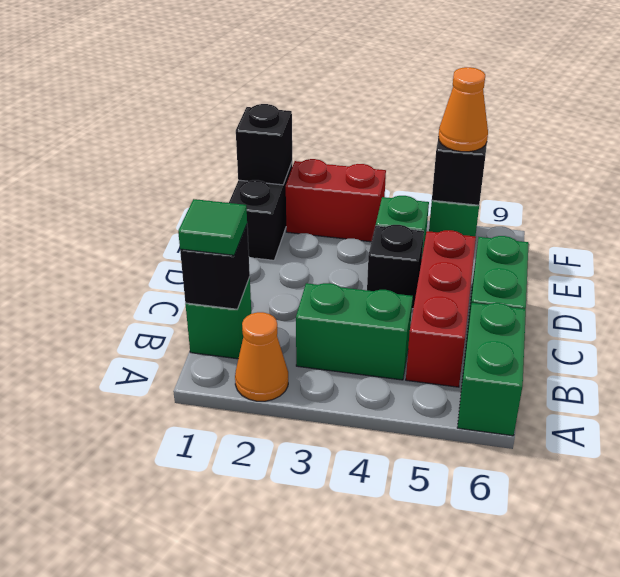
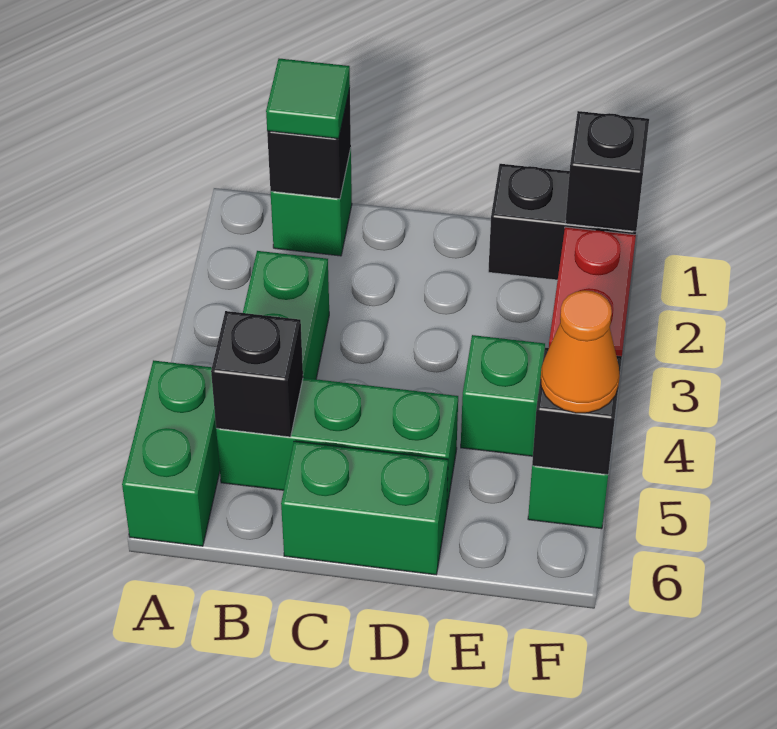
orange 1x1 cone [235,312,288,401] -> none
green 1x2 brick [457,303,526,436] -> green 1x2 brick turned to [122,360,220,546]
red 1x3 brick [406,230,476,387] -> green 1x3 brick [216,378,458,507]
black 1x1 brick [367,225,424,309] -> black 1x1 brick moved to [211,311,303,437]

